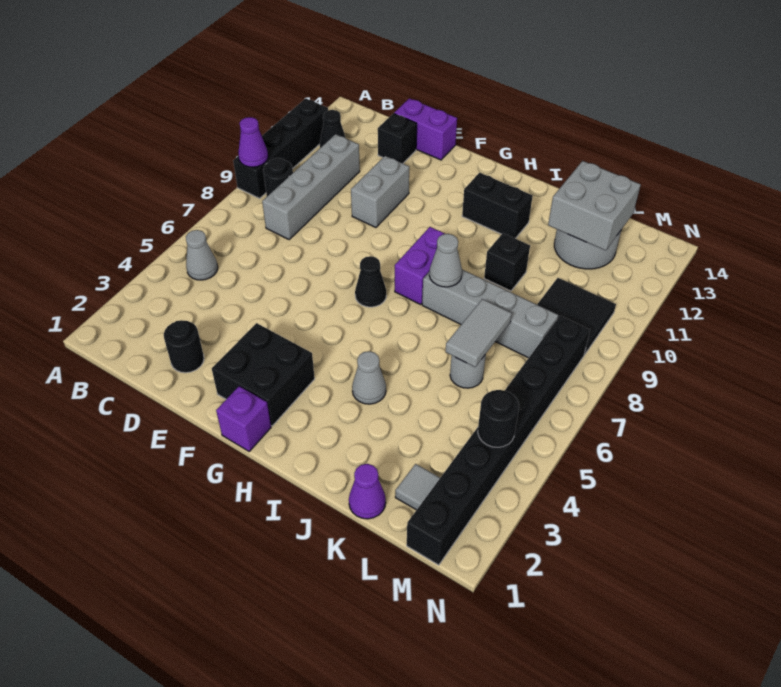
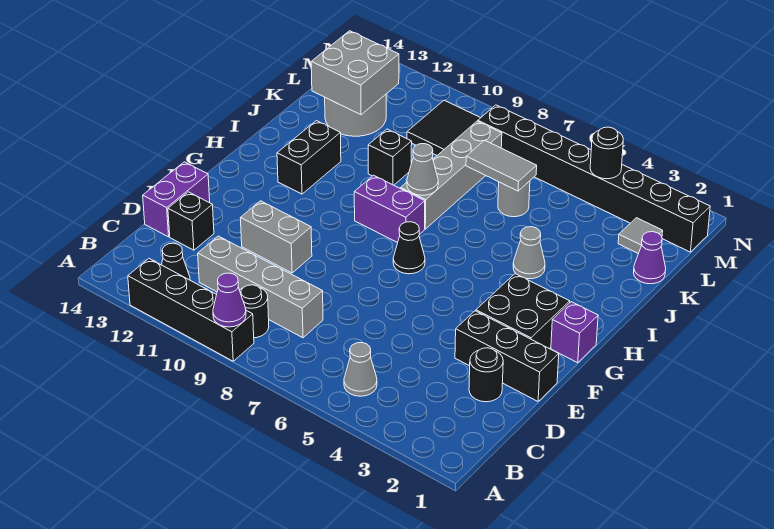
none -> black 1x3 brick [455,311,559,401]

